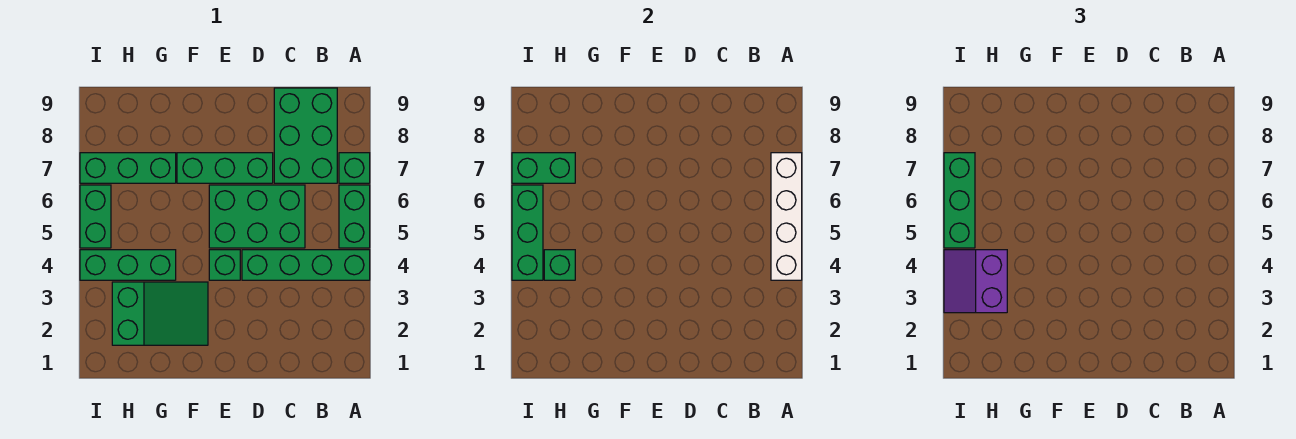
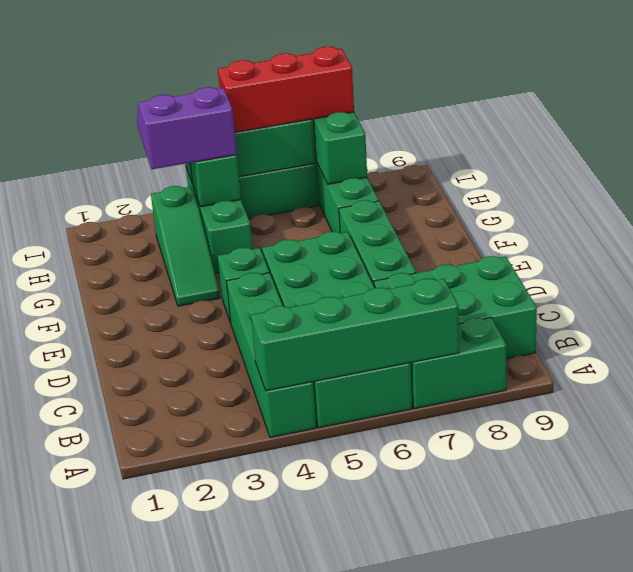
white 1x4 brick [771,153,802,280] -> green 1x4 brick [251,278,459,391]
green 1x1 brick [339,153,370,183] -> green 1x2 brick [411,318,506,409]
green 2x3 slope [112,282,208,345] -> green 1x3 slope [151,186,220,306]
green 1x3 brick [944,153,975,248] -> red 1x3 brick [218,47,354,132]

